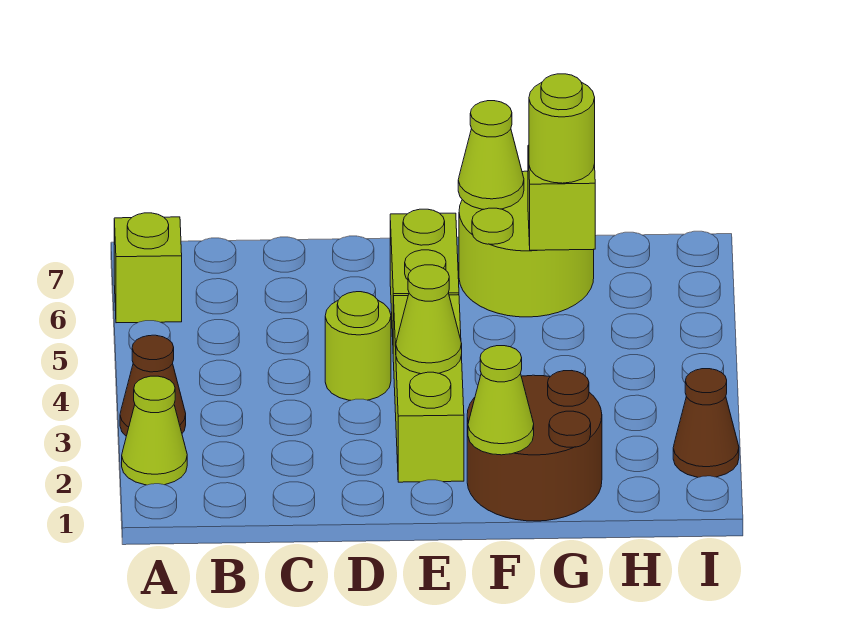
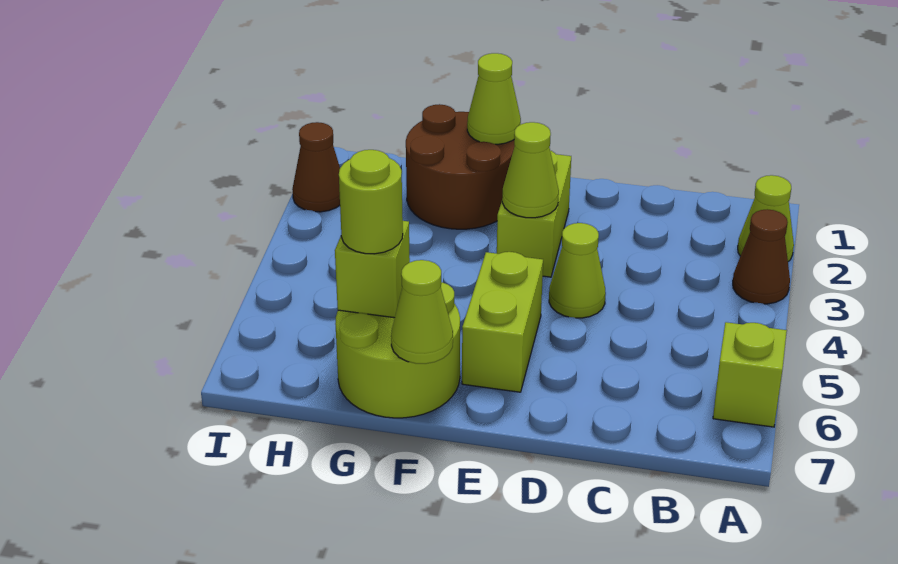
lime 1x1 round brick [325,292,391,400] -> lime 1x1 cone [549,223,606,318]
lime 1x3 brick [393,295,464,482] -> lime 1x2 brick [497,151,571,277]

